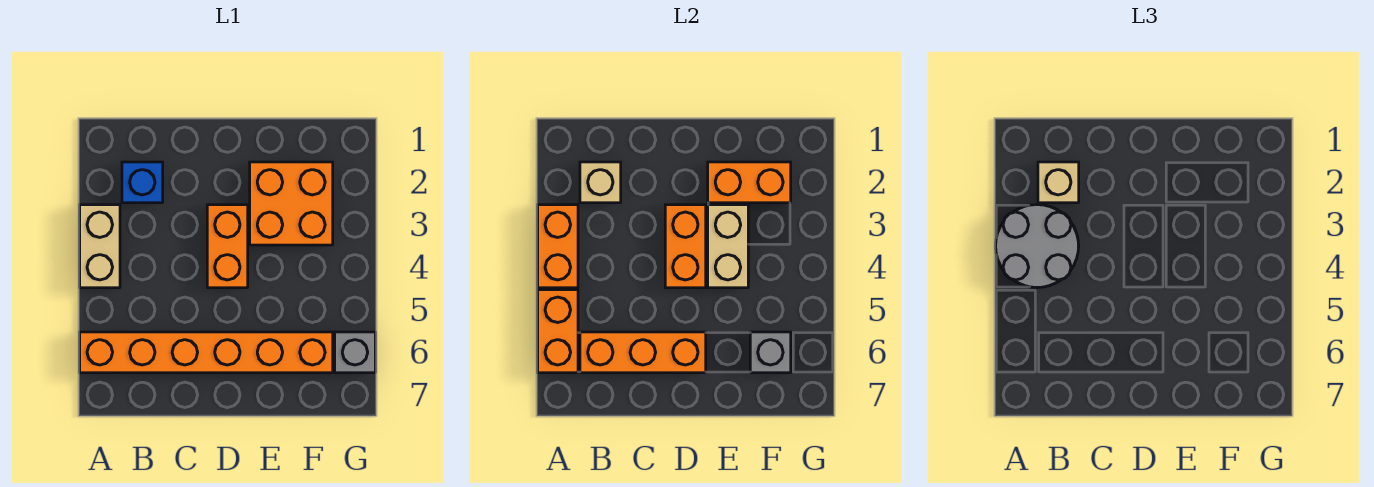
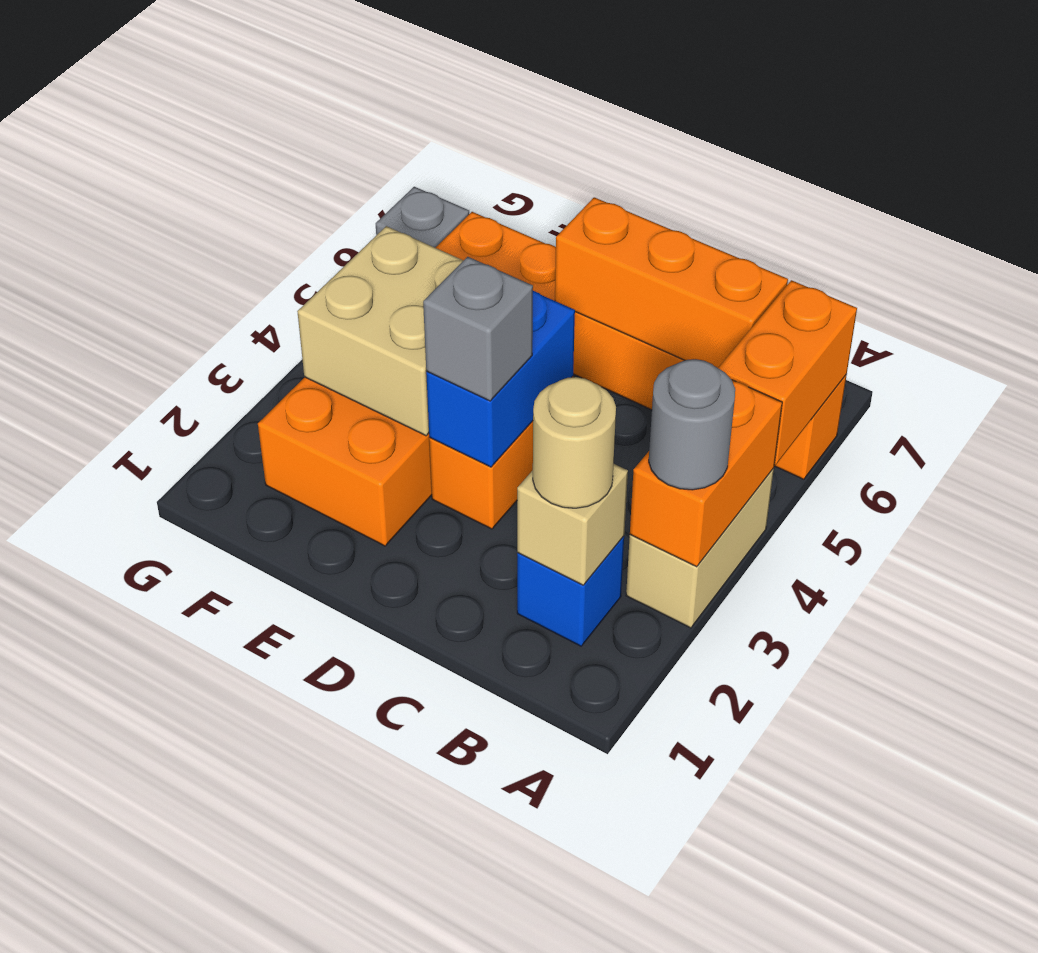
grey 2x2 round brick [996,205,1079,288] -> grey 1x1 round brick [649,359,735,490]
tan 1x1 brick [1038,162,1079,203] -> tan 1x1 round brick [533,377,616,508]
orange 1x2 brick [665,205,706,288] -> blue 1x2 brick [426,291,575,467]
orange 1x2 brick [708,162,791,203] -> none
tan 1x2 brick [708,205,748,288] -> tan 2x2 brick [297,226,463,436]
grey 1x1 brick [750,332,791,373] -> grey 1x1 brick moved to [423,257,533,401]

